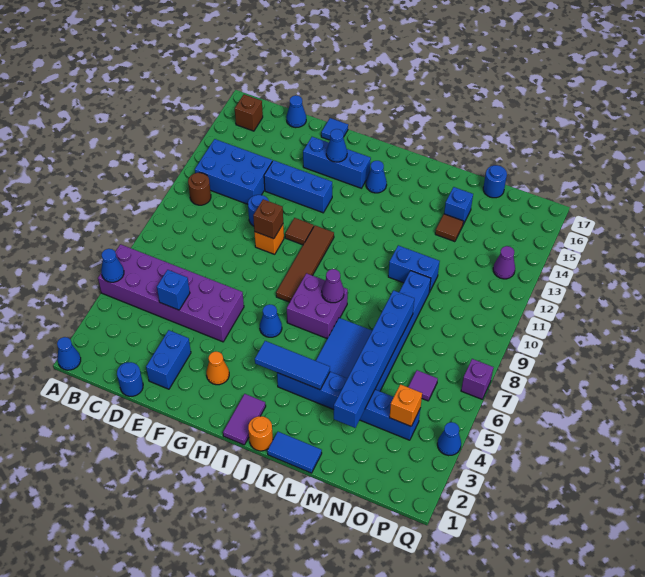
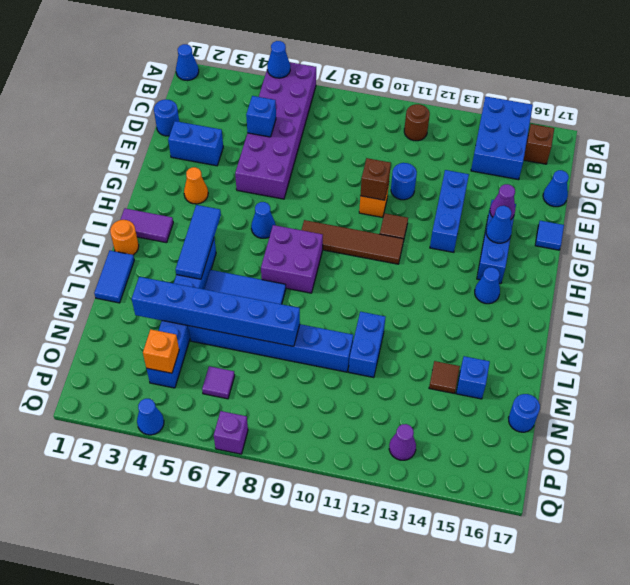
blue 2x3 brick [195,139,272,204] -> blue 2x3 brick moved to [471,96,533,180]
purple 1x1 cone [322,269,344,303] -> purple 1x1 cone moved to [490,184,515,219]

